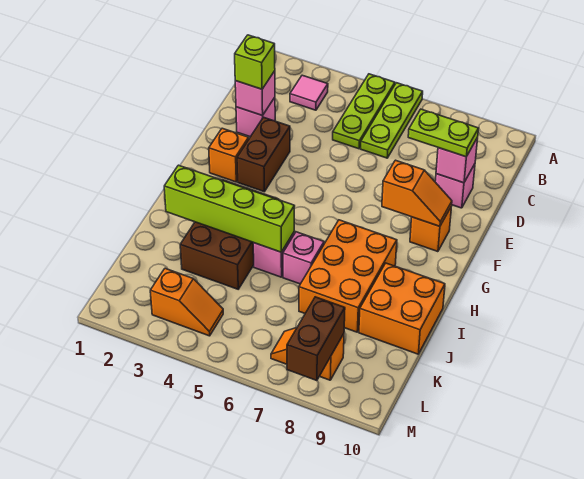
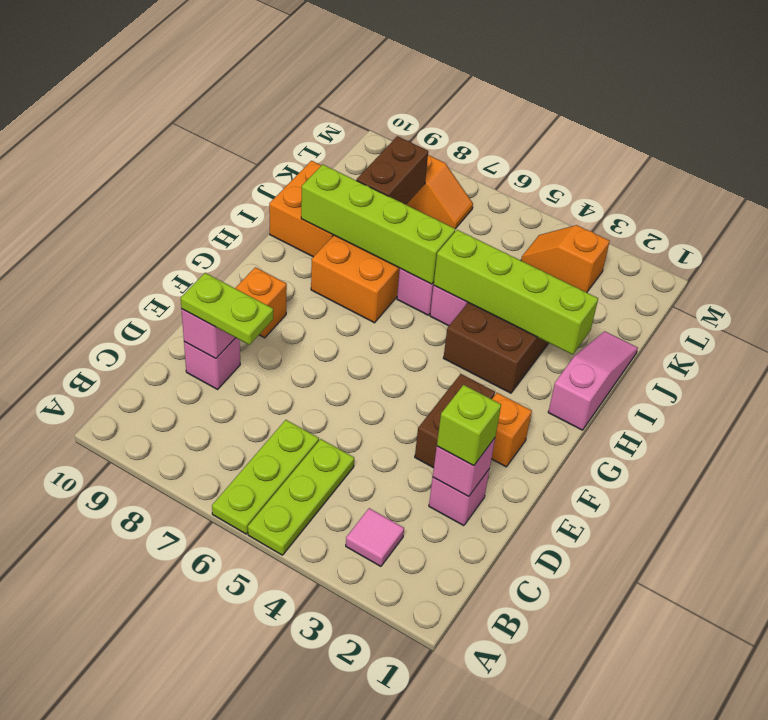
orange 1x2 slope [382,160,452,226] -> none
none -> pink 1x3 slope [548,331,638,430]
none -> lime 1x4 brick [301,164,455,284]
brown 1x2 brick [287,297,345,381] -> brown 1x2 brick moved to [356,136,428,204]

